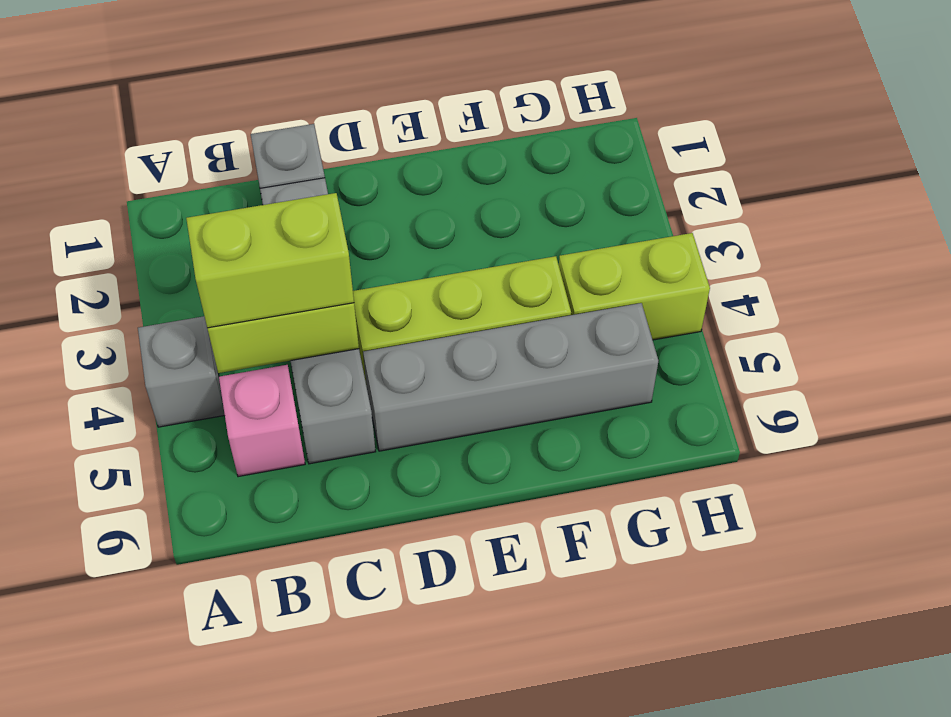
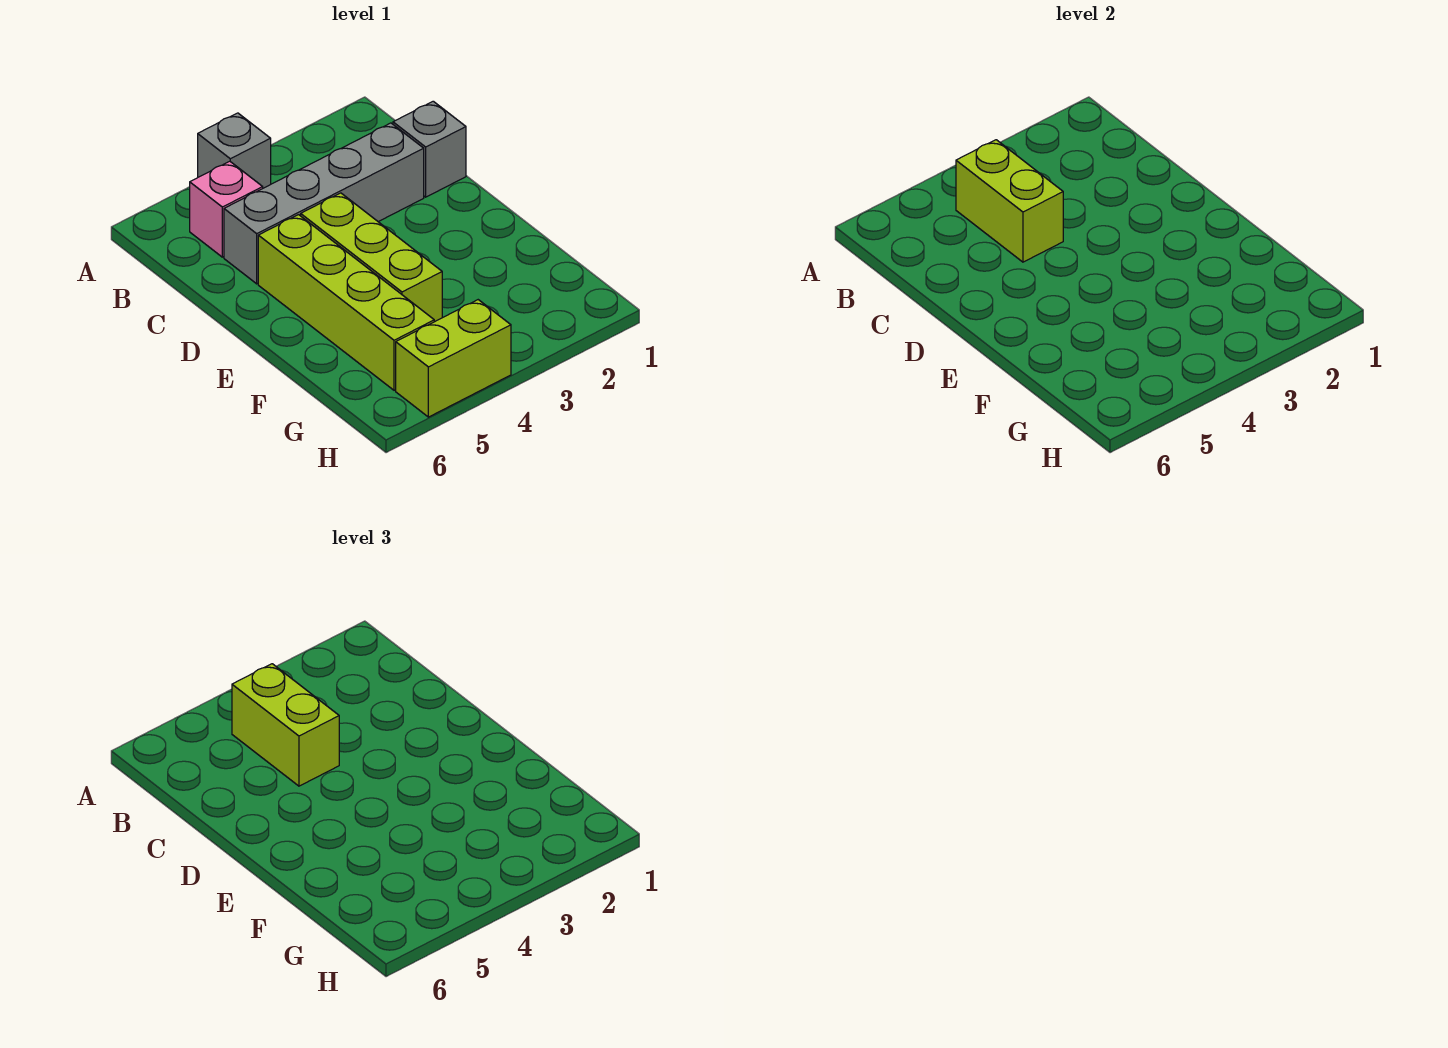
grey 1x4 brick [363,303,658,451] -> lime 1x4 brick [258,215,434,390]
lime 1x2 brick [559,233,710,340] -> lime 1x2 brick turned to [396,300,511,417]

